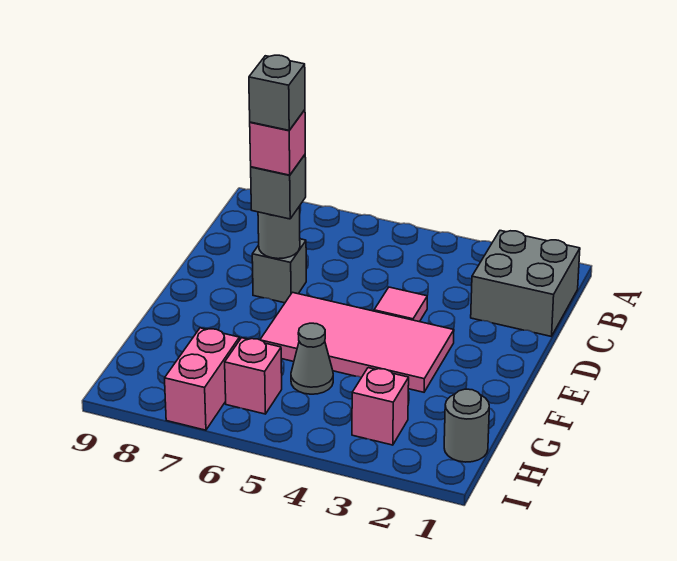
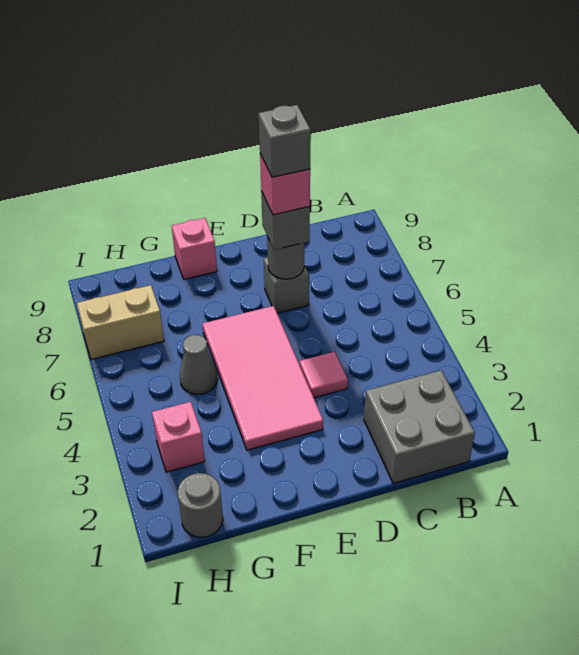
pink 1x1 brick [225,338,282,414] -> pink 1x1 brick moved to [172,218,217,279]
pink 1x2 brick [165,328,239,430] -> tan 1x2 brick [77,285,164,359]

